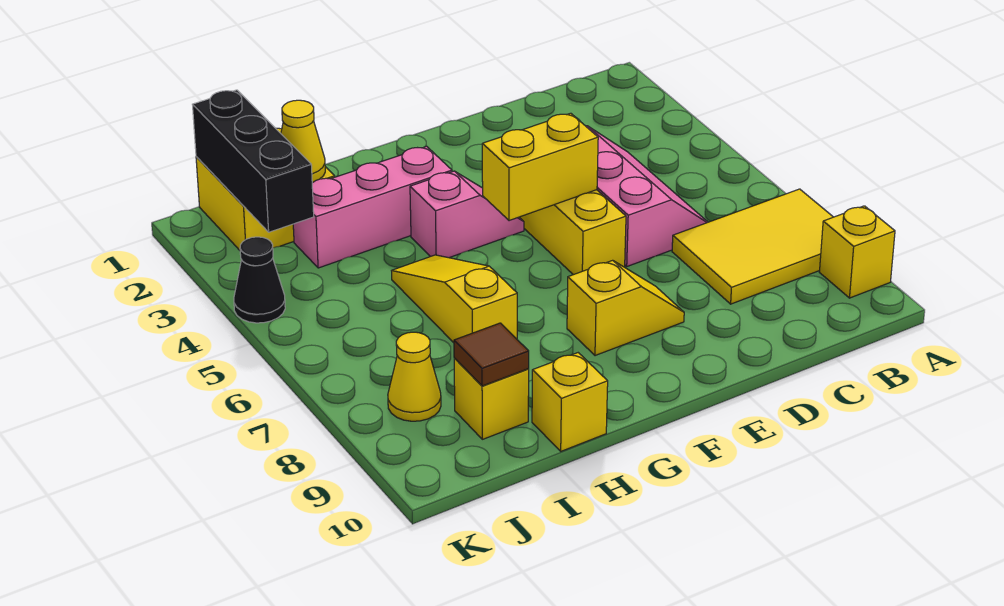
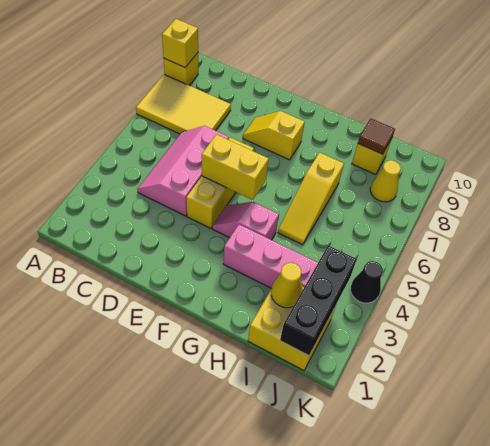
yellow 1x1 brick [532,353,608,451] -> yellow 1x1 brick moved to [162,19,198,67]

